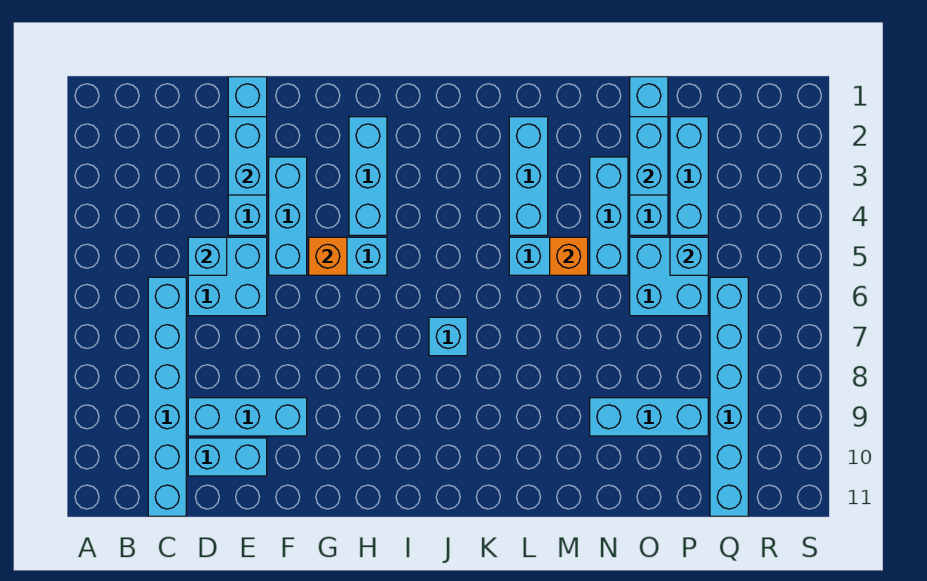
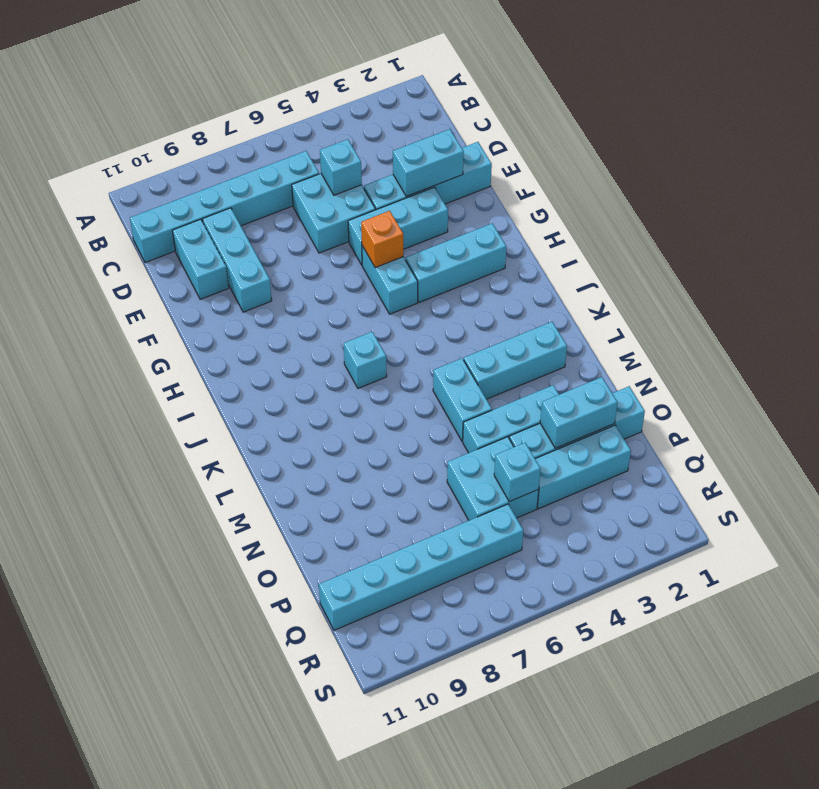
orange 1x1 brick [550,237,588,275] -> none
cyan 1x3 brick [590,398,708,436] -> none

